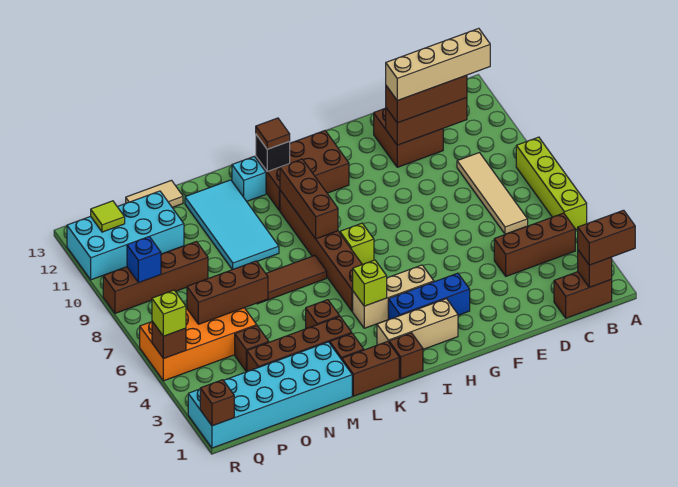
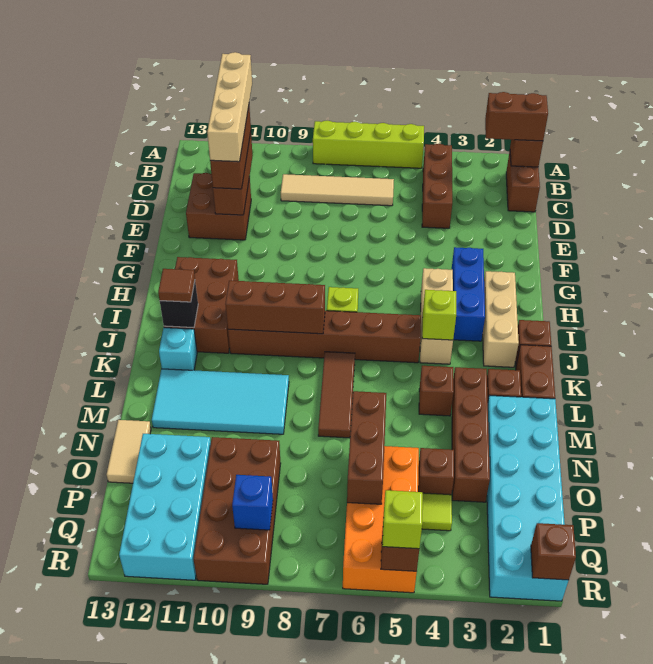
brown 1x2 brick [578,210,635,265] -> brown 1x2 brick turned to [485,92,548,141]
brown 1x4 brick [103,242,208,313] -> brown 2x4 brick [193,437,281,584]
lime 1x1 tile [91,201,125,232] -> lime 1x1 tile moved to [422,493,452,531]

